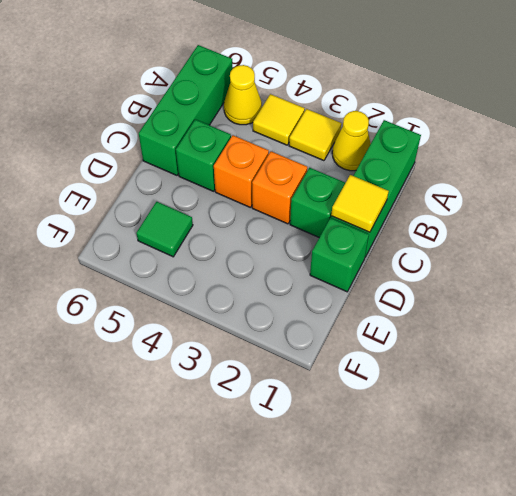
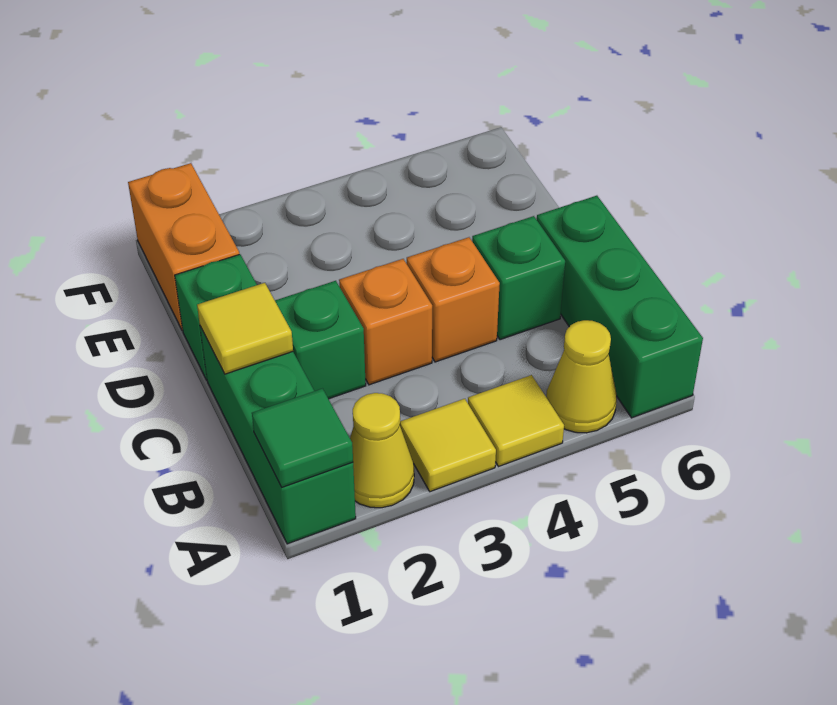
none -> orange 1x2 brick [128,163,239,331]
green 1x1 tile [136,202,193,257] -> green 1x1 tile moved to [252,389,353,487]

